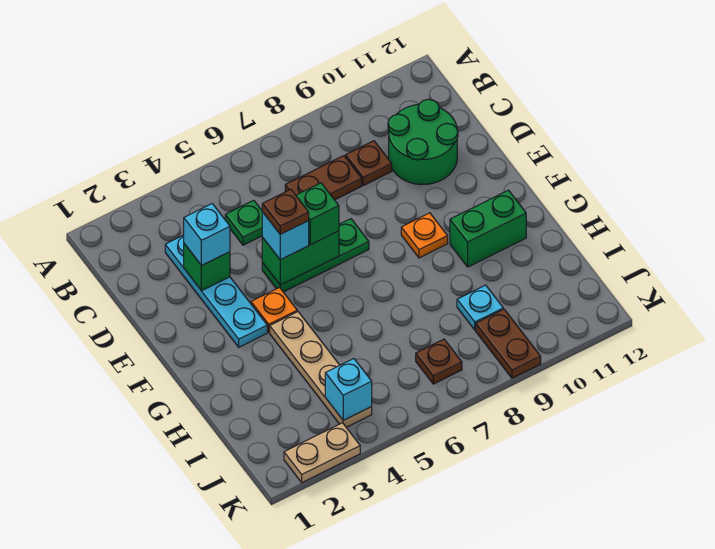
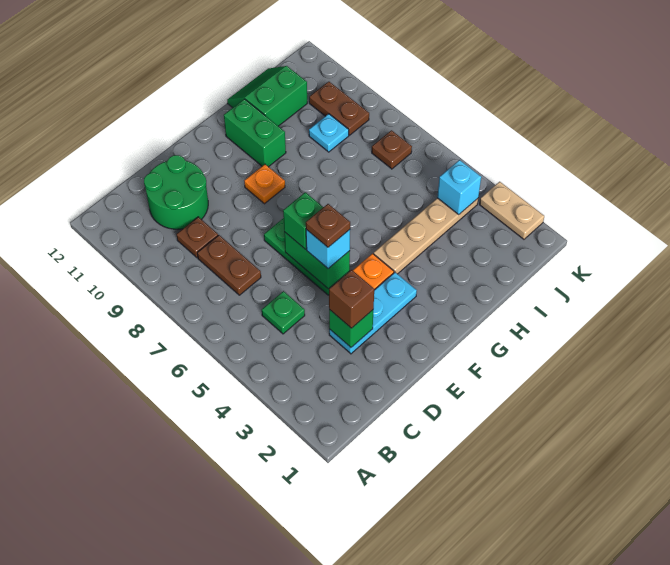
cyan 1x4 plate [165,235,267,347] -> cyan 1x3 plate [329,272,417,354]
cyan 1x1 brick [184,204,230,266] -> brown 1x1 brick [329,270,374,328]
none -> green 2x2 slope [227,66,307,126]
brown 1x2 plate [476,309,541,378] -> brown 1x2 plate turned to [309,82,369,135]

